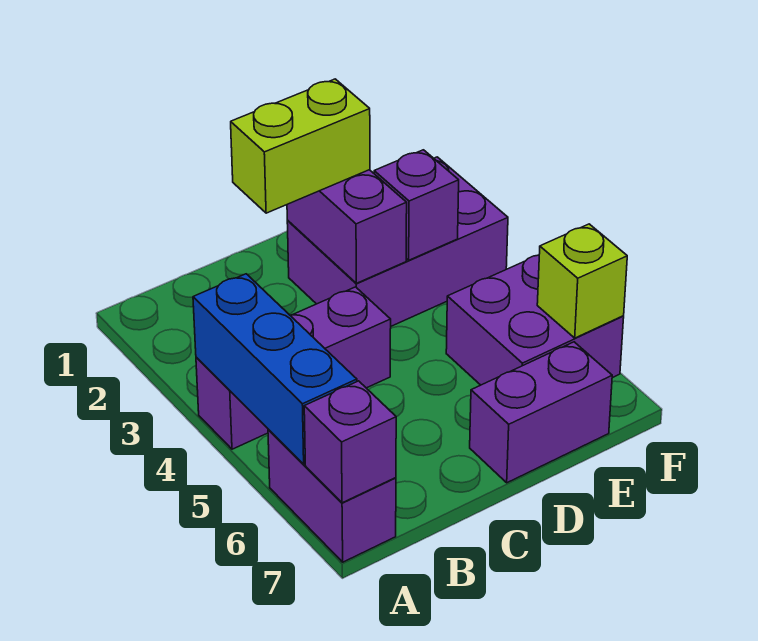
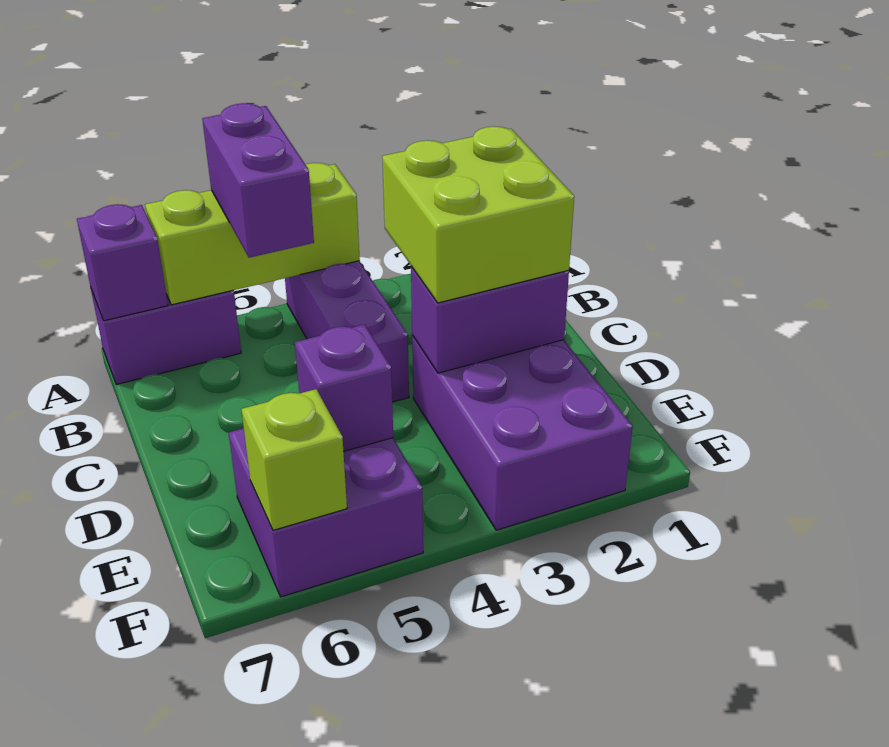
blue 1x3 brick [193,274,357,464] -> lime 1x3 brick [145,163,360,305]
lime 1x2 brick [231,79,370,213] -> lime 2x2 brick [382,126,574,303]
purple 1x2 brick [470,342,612,483] -> purple 1x2 brick moved to [202,103,314,258]
purple 1x1 brick [374,150,459,260] -> purple 1x1 brick moved to [295,324,393,451]

